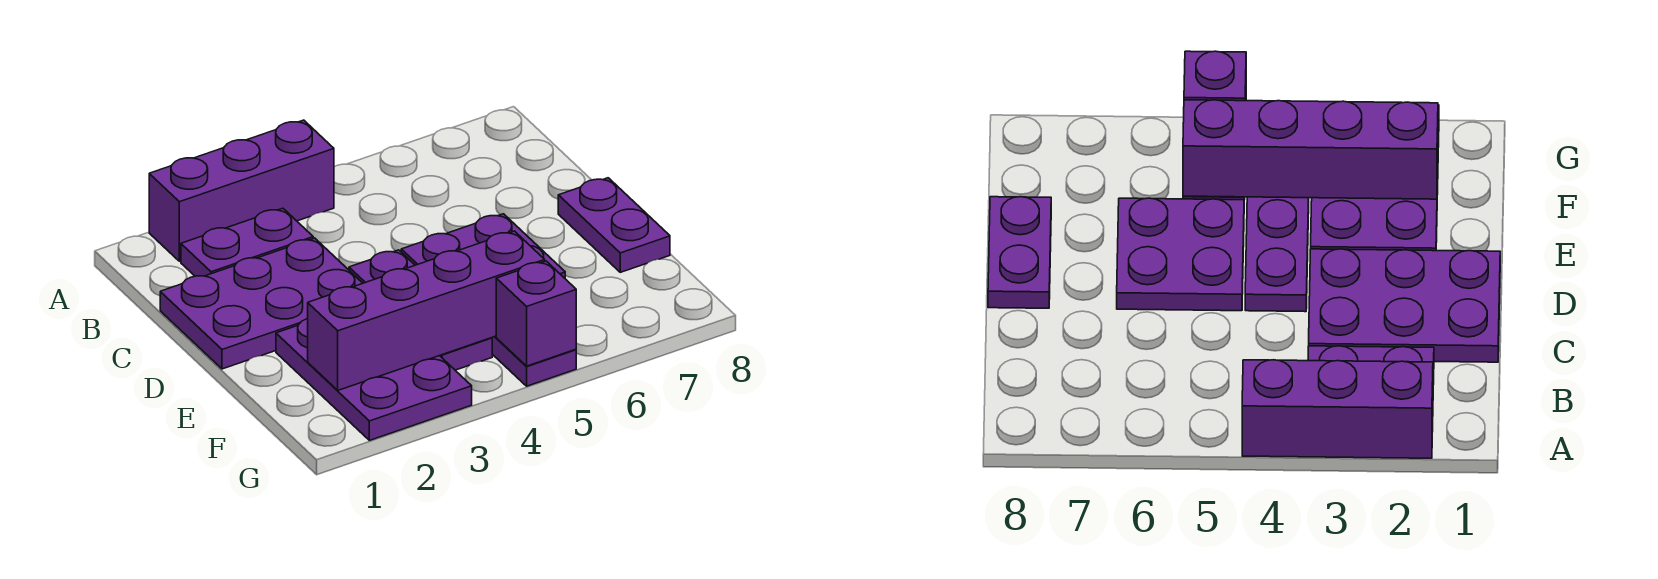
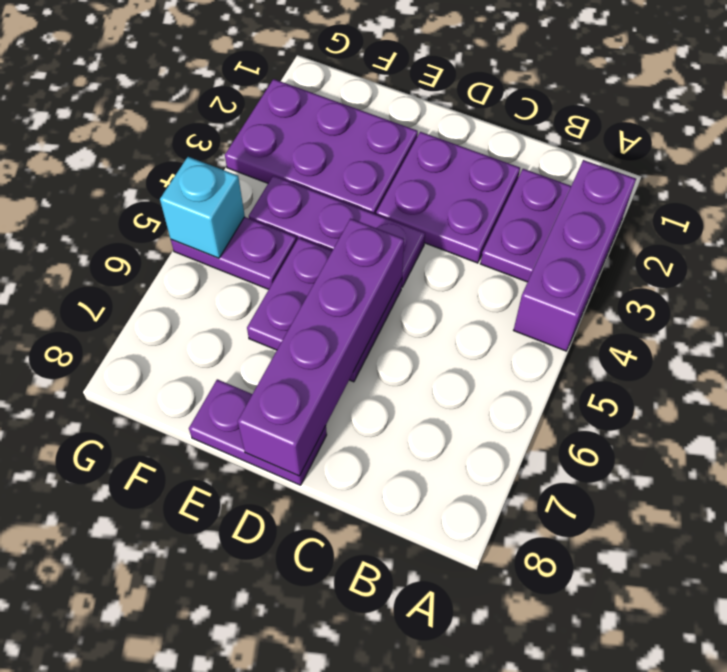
purple 2x3 plate [160,238,363,369] -> purple 2x2 plate [376,132,520,263]
purple 1x4 brick [308,231,545,390] -> purple 1x4 brick moved to [238,219,404,476]
purple 1x1 brick [496,261,576,366] -> cyan 1x1 brick [160,157,245,258]

